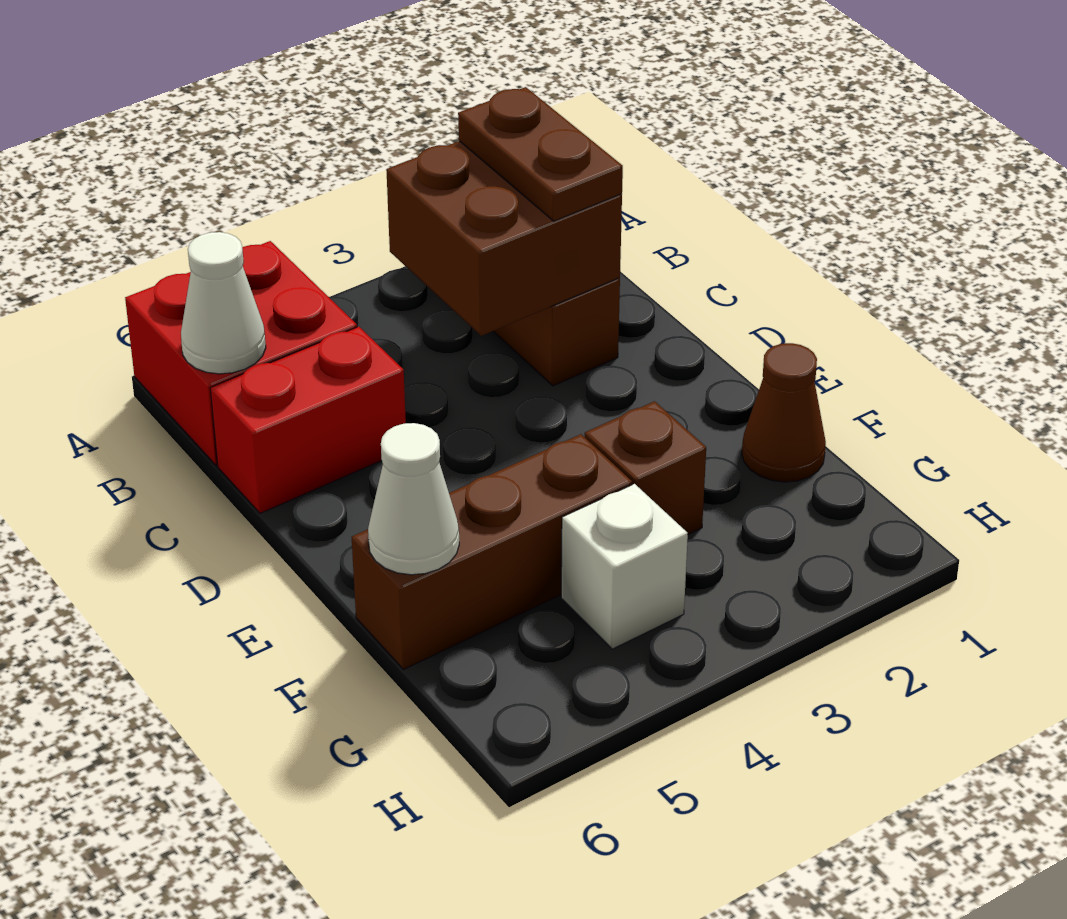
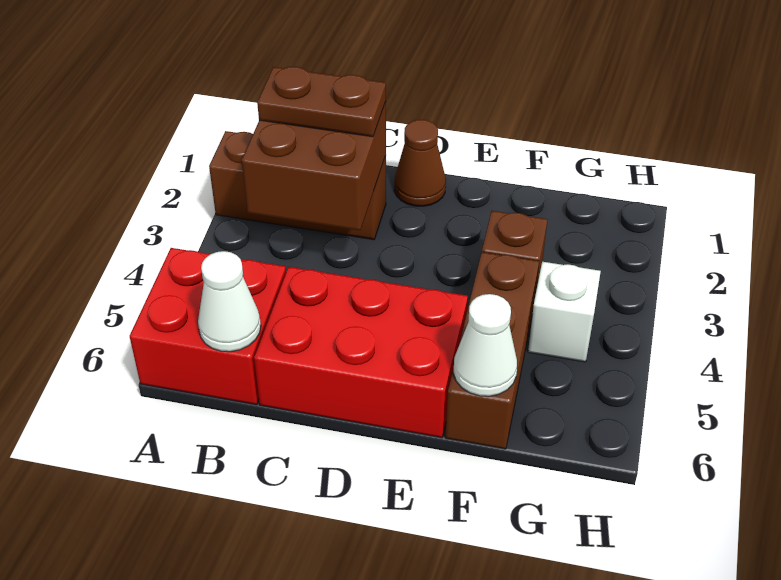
red 1x2 brick [210,327,406,513] -> red 2x3 brick [254,267,468,438]
brown 1x1 cone [742,343,826,482] -> brown 1x1 cone moved to [394,120,446,206]

